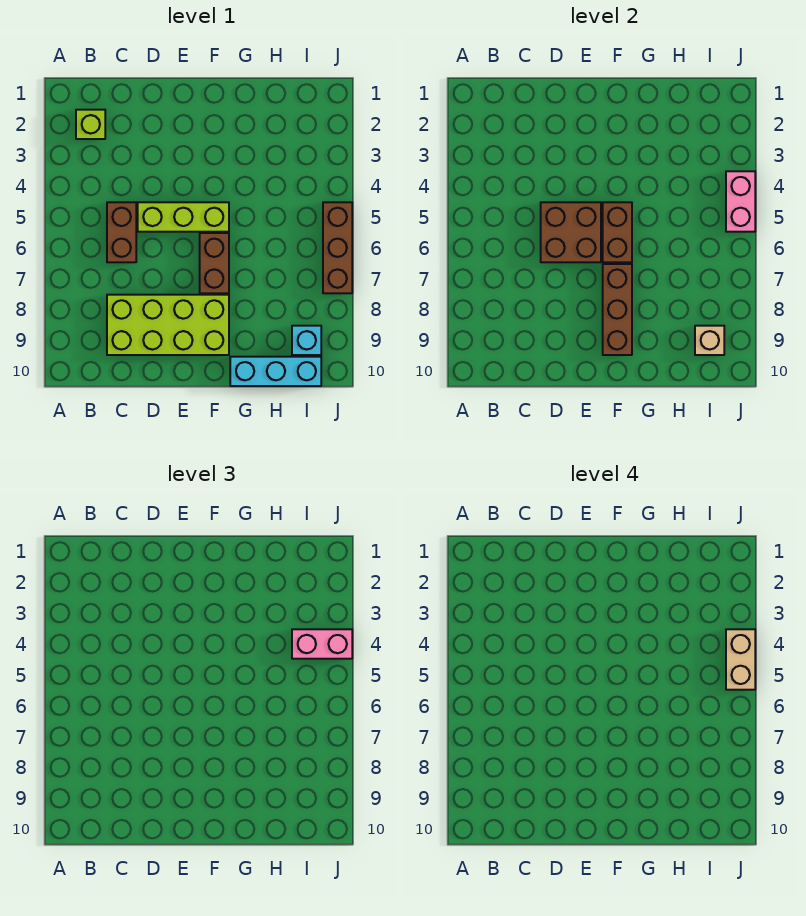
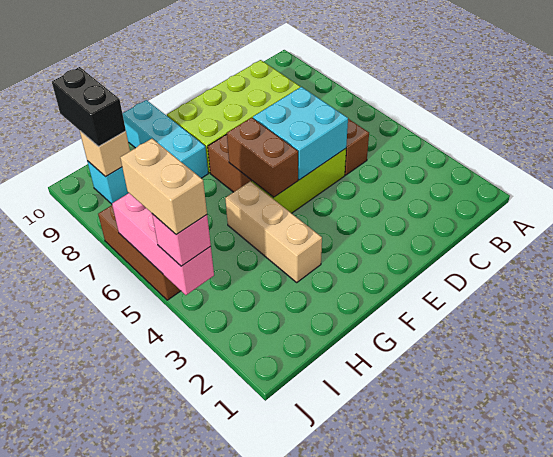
lime 1x1 brick [76,110,105,139] -> none
brown 2x2 brick [541,202,601,262] -> cyan 2x2 brick [253,87,348,180]
brown 1x3 brick [603,264,632,355] -> none
none -> tan 1x3 brick [225,181,322,282]
cyan 1x3 brick [230,357,321,386] -> cyan 1x3 brick turned to [122,100,208,178]
pink 1x2 brick [292,629,352,659] -> pink 1x1 brick [152,214,211,266]
none -> black 1x2 brick [52,67,126,147]
pink 1x2 brick [726,171,755,232] -> pink 1x3 brick [112,193,214,295]

